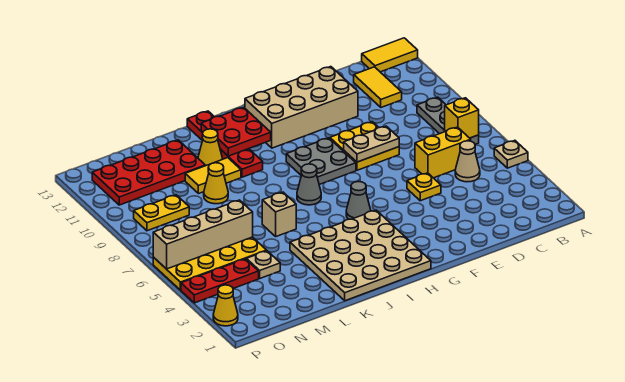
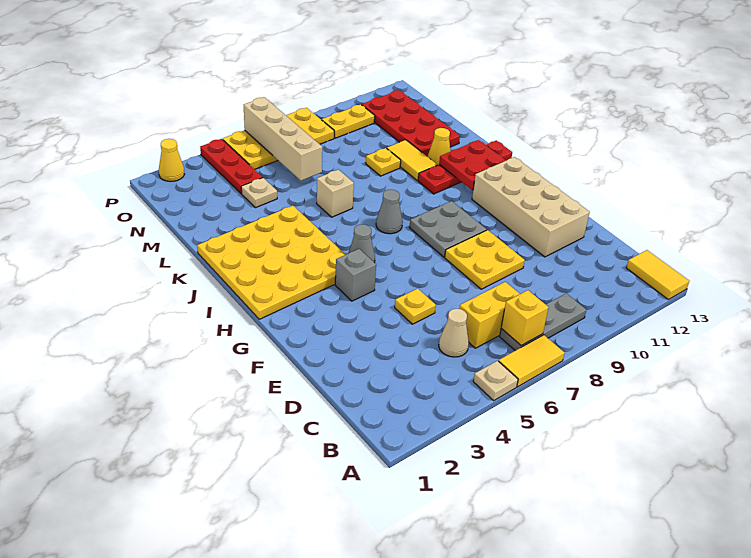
yellow 1x2 brick [415,127,471,178] -> yellow 1x2 brick turned to [459,282,520,348]
yellow 1x2 tile [354,67,402,107] -> yellow 1x2 tile moved to [499,335,564,387]
tan 1x2 plate [344,126,399,162] -> none
none -> grey 1x1 brick [335,249,376,301]
tan 4x4 plate [290,210,431,301] -> yellow 4x4 plate [197,205,346,319]
yellow 1x1 cone [204,163,228,204] -> yellow 1x1 plate [366,148,401,176]
yellow 2x4 plate [153,237,267,290] -> yellow 2x4 plate turned to [223,108,334,169]
yellow 1x2 plate [134,195,189,231] -> yellow 1x2 plate turned to [322,105,375,138]

